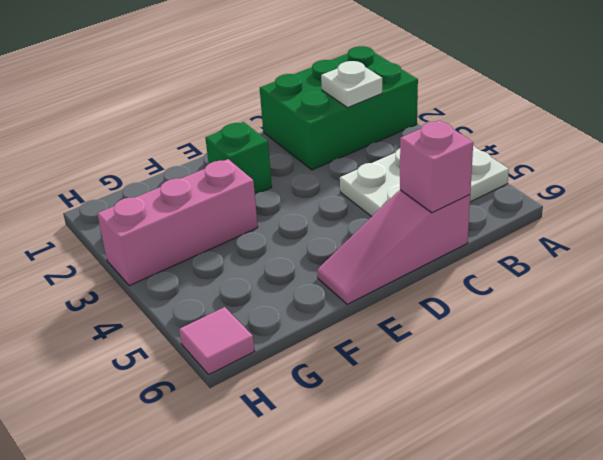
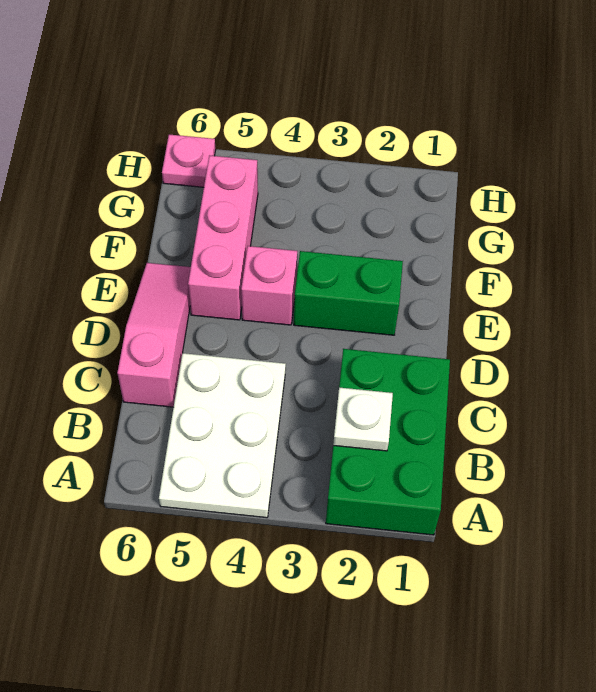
pink 1x1 brick [400,121,473,213] -> pink 1x1 brick moved to [241,246,297,325]
green 1x1 brick [205,122,272,194] -> green 1x2 brick [294,251,403,335]
pink 1x3 brick [97,159,258,286] -> pink 1x3 brick moved to [188,155,258,320]
pink 1x1 tile [179,307,254,374] -> pink 1x1 plate [162,135,216,187]

